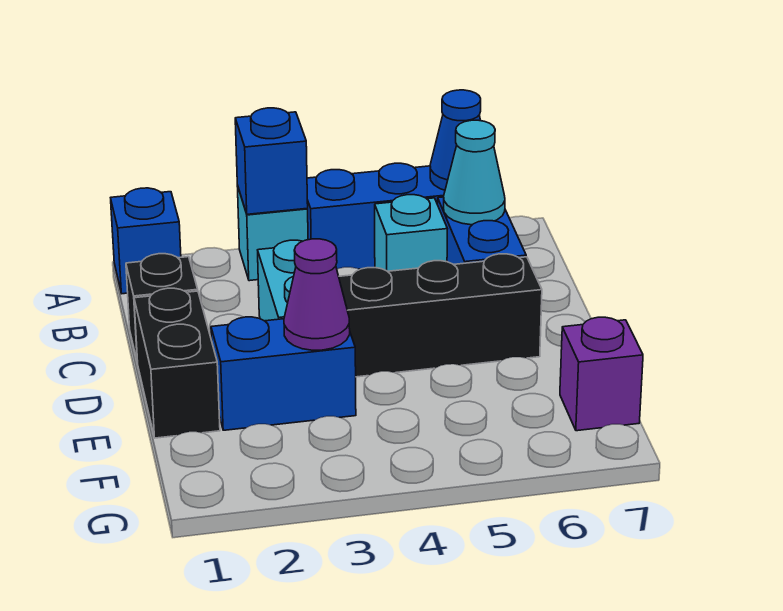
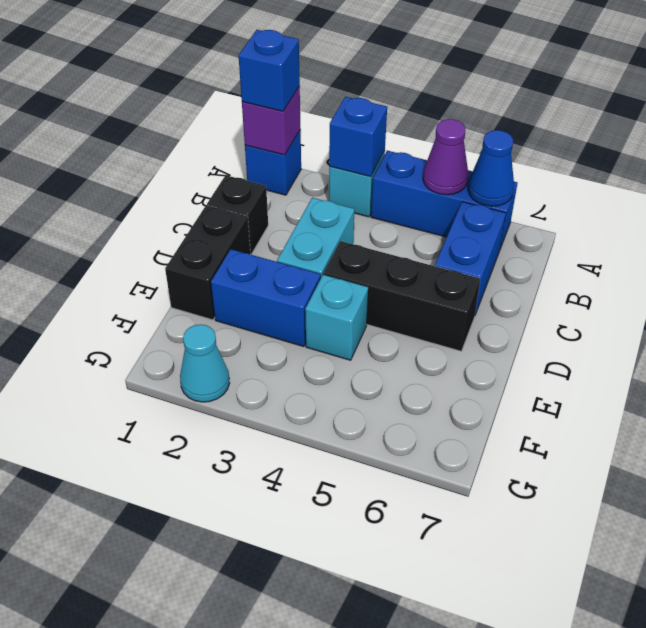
none -> blue 1x1 brick [239,30,300,111]
cyan 1x1 brick [375,195,447,271] -> cyan 1x1 brick moved to [305,275,368,360]
cyan 1x1 cone [444,120,505,225] -> cyan 1x1 cone moved to [180,324,230,402]
purple 1x1 cone [284,239,350,350] -> purple 1x1 cone moved to [423,119,468,195]
purple 1x1 brick [560,317,643,431] -> purple 1x1 brick moved to [242,86,300,155]

